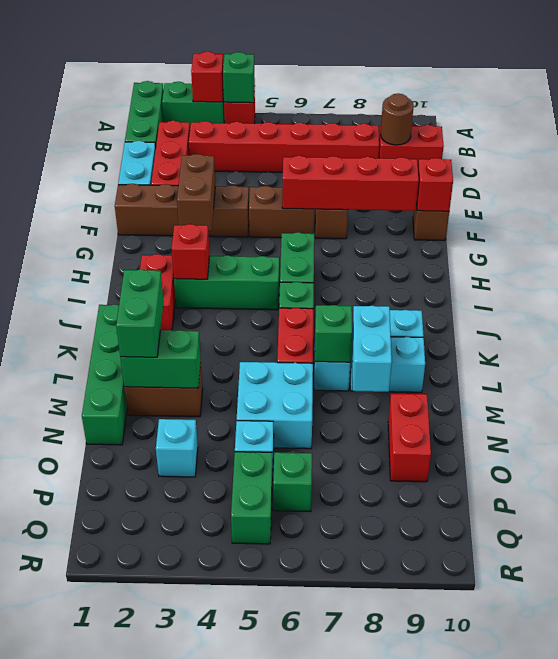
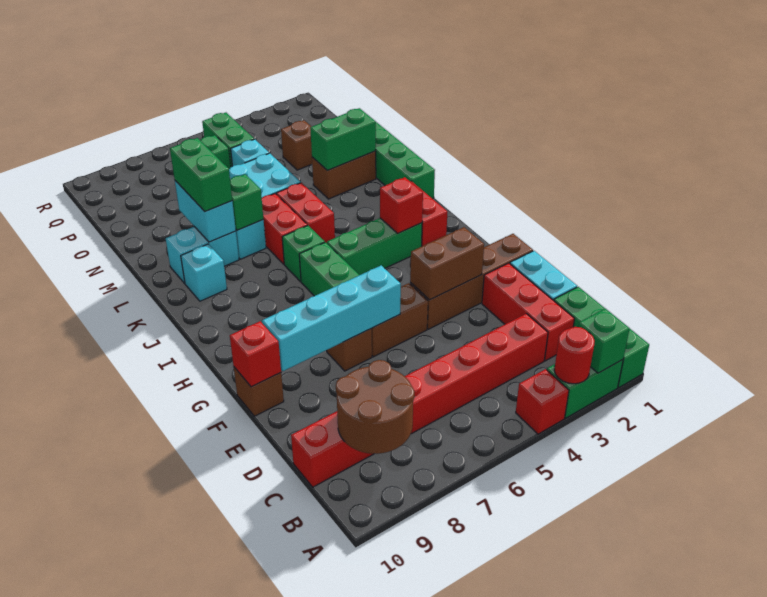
red 1x1 brick [191,52,224,102] -> red 1x1 round brick [554,327,595,384]
green 1x1 brick [223,52,255,103] -> green 1x1 brick moved to [579,309,630,373]
brown 1x1 round brick [380,94,414,145] -> brown 2x2 round brick [336,360,414,454]
brown 1x2 brick [177,154,215,231] -> brown 1x2 brick turned to [410,227,484,300]
red 1x4 brick [282,156,419,211] -> cyan 1x4 brick [262,265,401,371]
green 1x2 brick [116,269,164,357] -> green 1x2 brick moved to [170,138,232,211]
red 1x2 brick [388,394,431,482] -> red 1x2 brick moved to [276,183,335,243]
cyan 1x1 brick [156,419,198,477] -> brown 1x1 brick [281,120,312,170]

